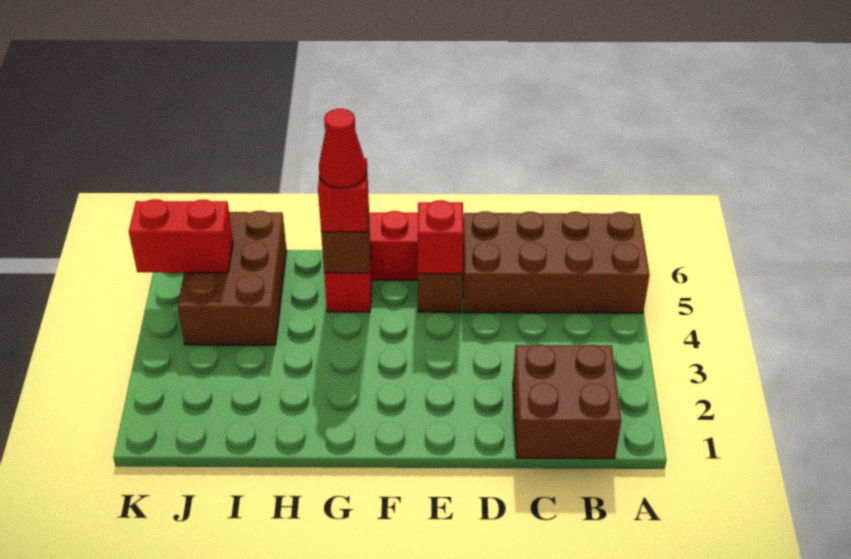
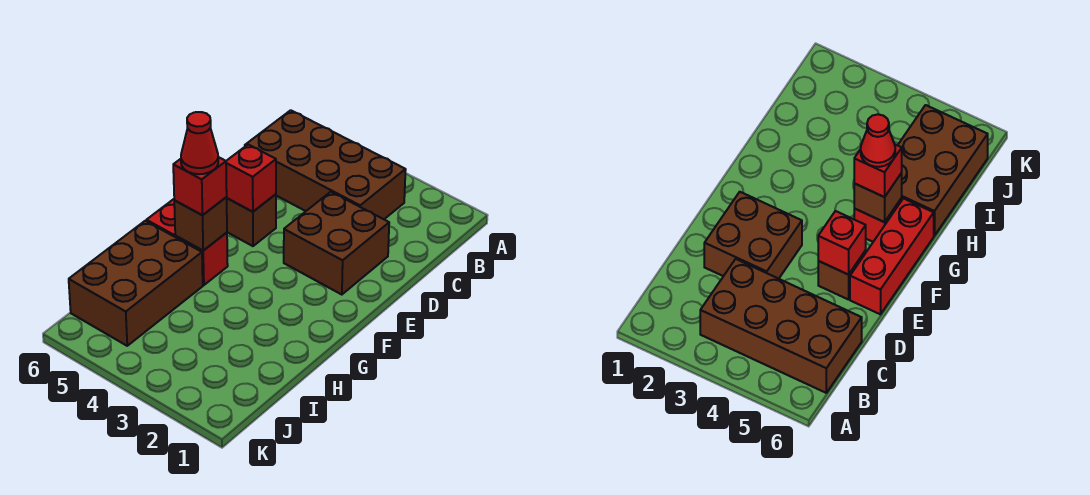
brown 2x4 brick [463,211,650,313] -> brown 2x4 brick turned to [245,110,406,219]
brown 2x2 brick [513,345,621,459] -> brown 2x2 brick moved to [284,192,389,295]
brown 2x3 brick [178,211,287,345] -> brown 2x3 brick turned to [69,221,203,346]
red 1x2 brick [129,199,233,273] -> none

